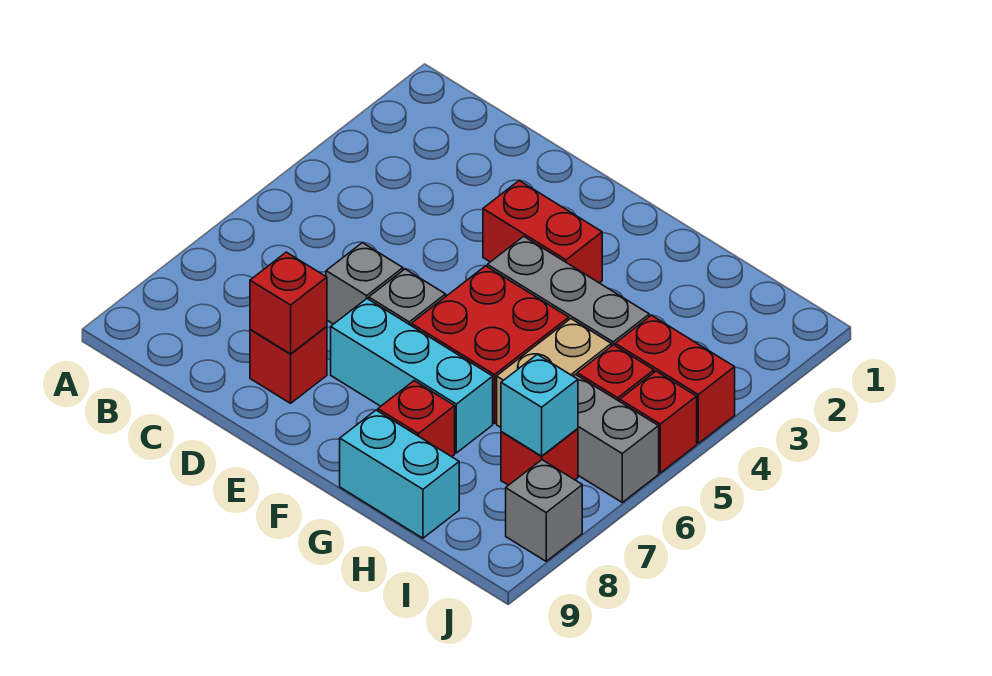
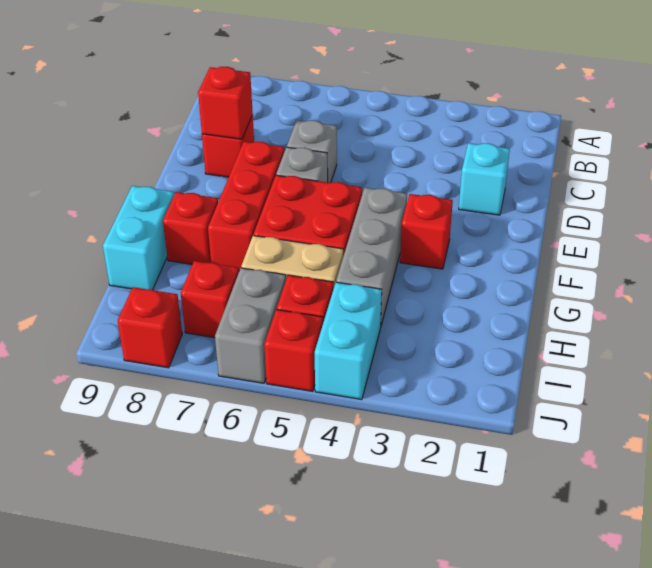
red 1x2 brick [483,181,602,283] -> red 1x1 brick [400,194,453,269]
cyan 1x3 brick [331,299,493,453] -> red 1x3 brick [208,142,284,271]
red 1x2 brick [615,315,735,443] -> cyan 1x2 brick [315,282,382,400]
cyan 1x1 brick [501,354,578,456] -> cyan 1x1 brick moved to [459,143,510,215]
grey 1x1 brick [506,460,582,561] -> red 1x1 brick [118,287,182,368]

